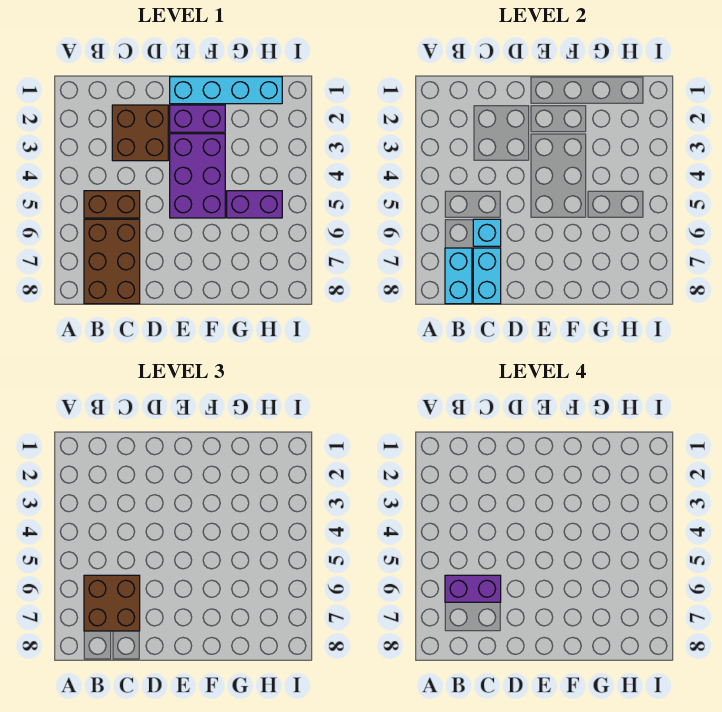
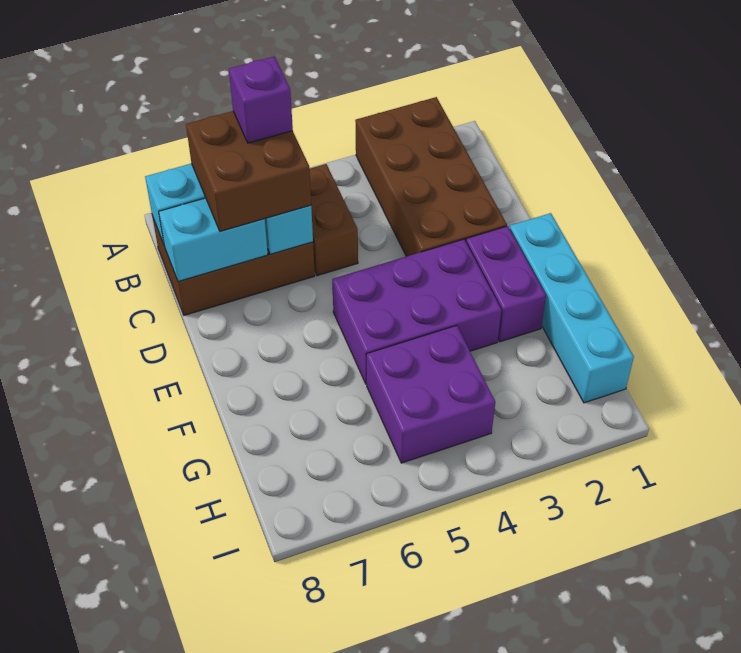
purple 1x2 brick [445,575,501,602] -> purple 1x1 brick [229,57,293,143]
brown 2x2 brick [112,105,168,161] -> brown 2x4 brick [355,97,507,256]
purple 1x2 brick [227,191,282,218] -> purple 2x2 brick [366,326,495,463]

